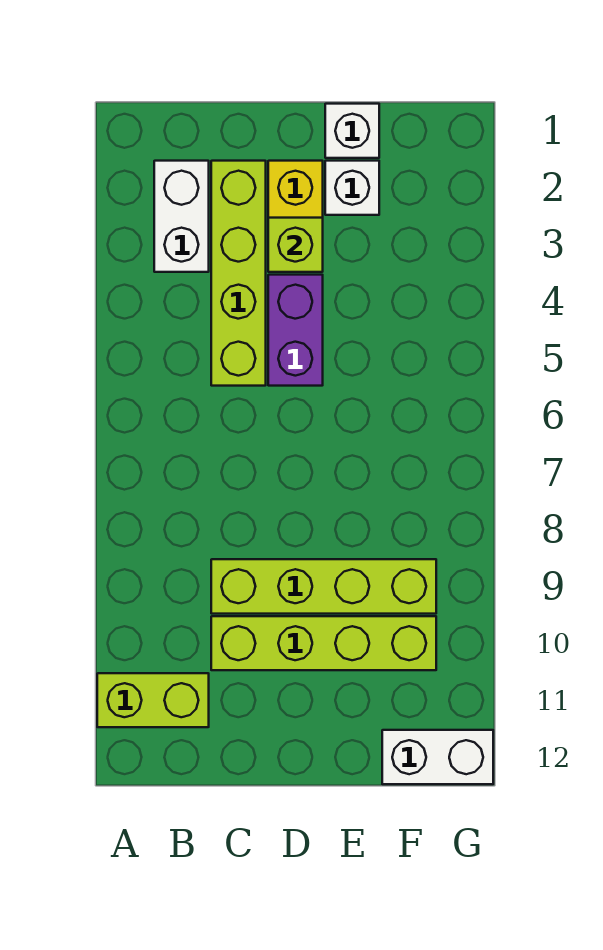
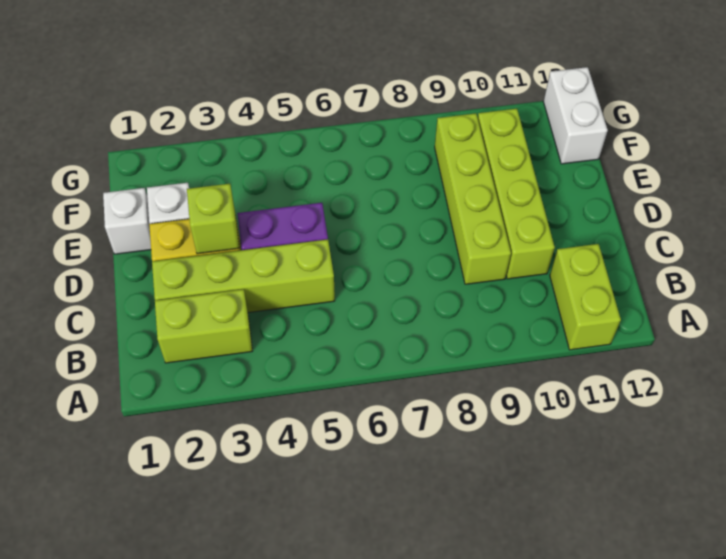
white 1x2 brick [154,161,209,272] -> lime 1x2 brick [155,289,252,363]

